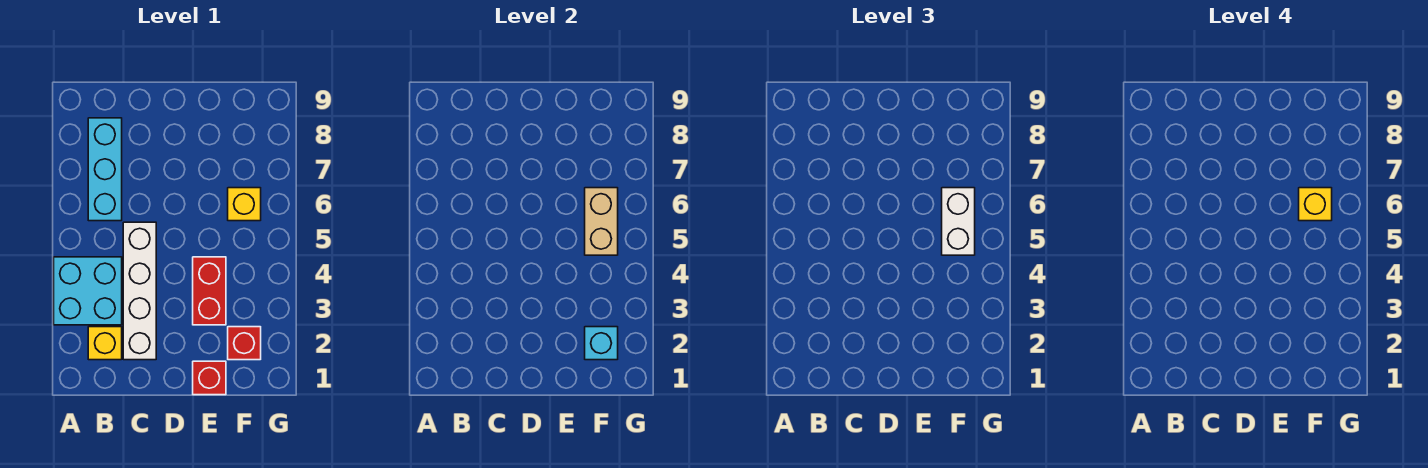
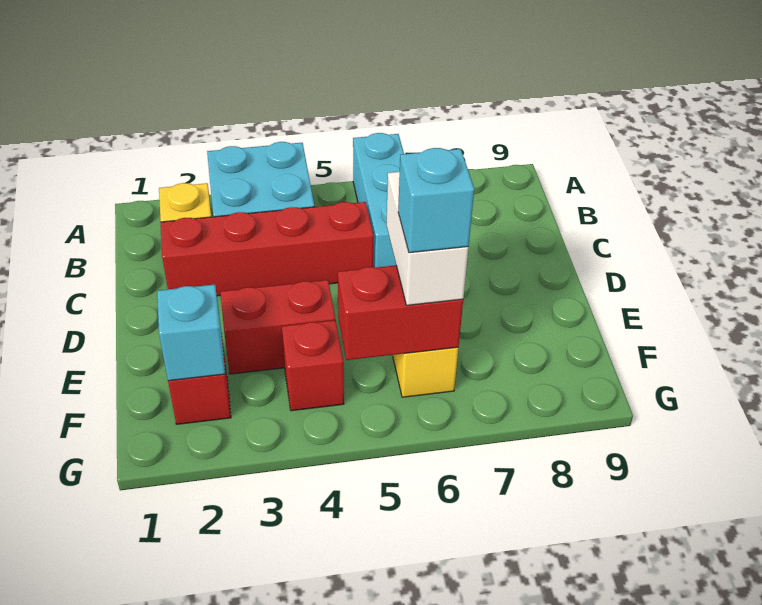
cyan 1x3 brick [88,118,122,221] -> cyan 1x3 brick turned to [353,133,404,268]
white 1x4 brick [123,222,156,360] -> red 1x4 brick [161,202,374,296]
red 1x1 brick [193,361,226,395] -> red 1x1 brick moved to [282,320,344,411]
tan 1x2 brick [585,188,618,255] -> red 1x2 brick [338,265,463,360]
white 1x2 brick [942,188,975,255] -> white 1x2 brick turned to [387,172,469,305]
yellow 1x1 brick [1299,188,1332,221] -> cyan 1x1 brick [398,148,474,253]

